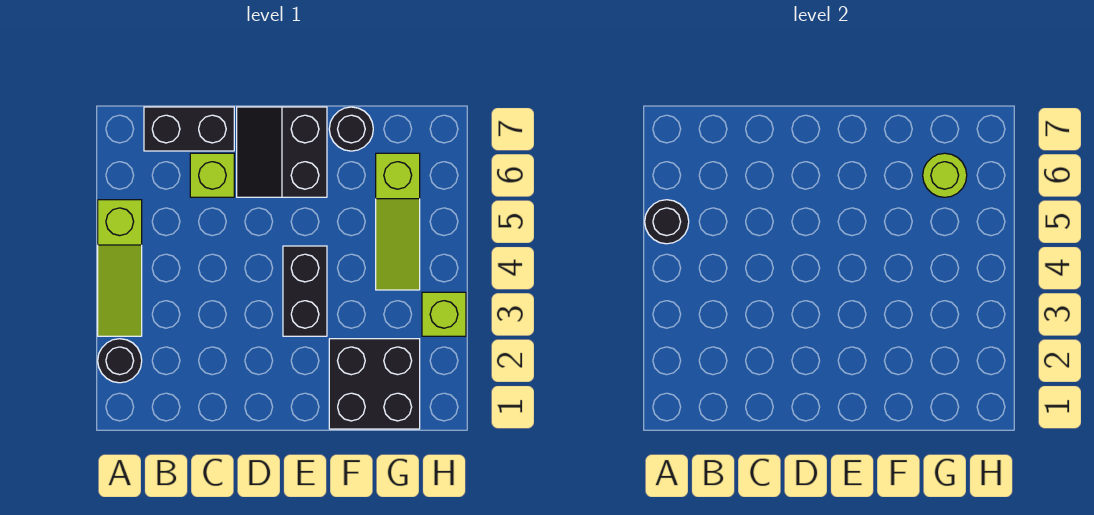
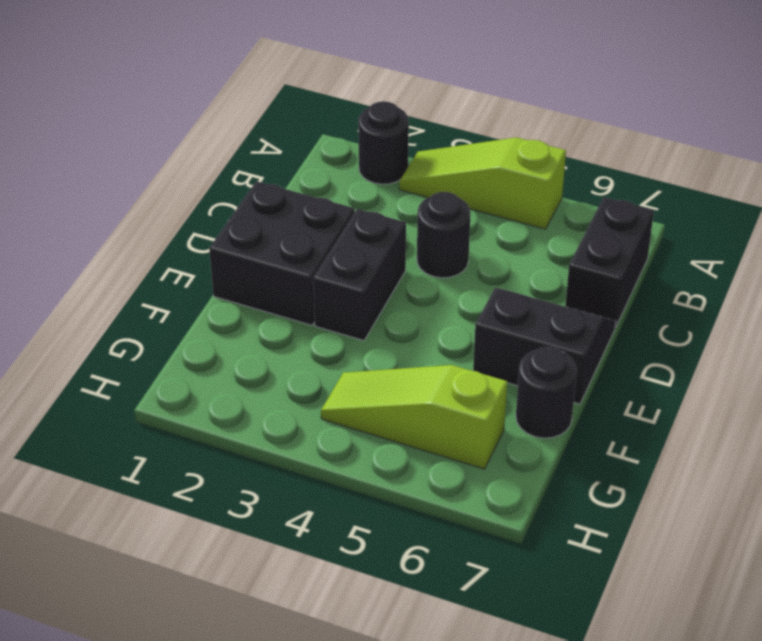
black 1x1 round brick [645,200,689,244] -> black 1x1 round brick moved to [417,192,471,278]
lime 1x1 brick [190,153,234,197] -> none
black 1x2 brick [283,246,327,336] -> black 1x2 brick turned to [313,209,406,341]
black 2x2 brick [329,339,420,429] -> black 2x2 brick moved to [209,181,355,325]
lime 1x1 round brick [923,153,967,197] -> none
lime 1x1 brick [422,292,466,336] -> none

